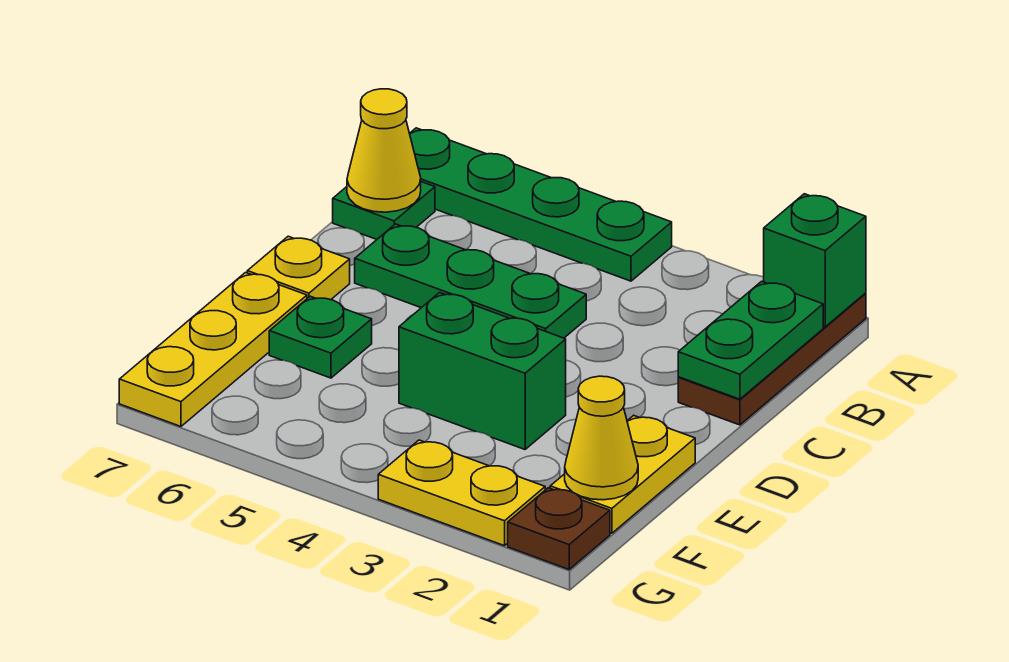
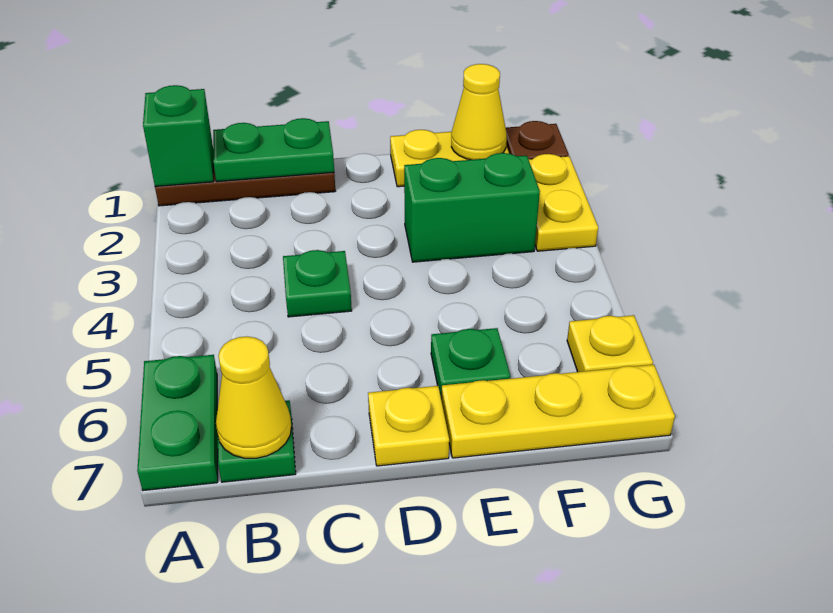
green 1x4 plate [410,128,672,281] -> green 1x2 plate [137,355,218,491]
green 1x3 plate [355,224,586,338] -> green 1x1 plate [283,250,352,317]
green 1x2 brick [399,293,566,449] -> green 1x2 brick turned to [404,153,540,262]
none -> yellow 1x1 plate [567,315,653,372]

